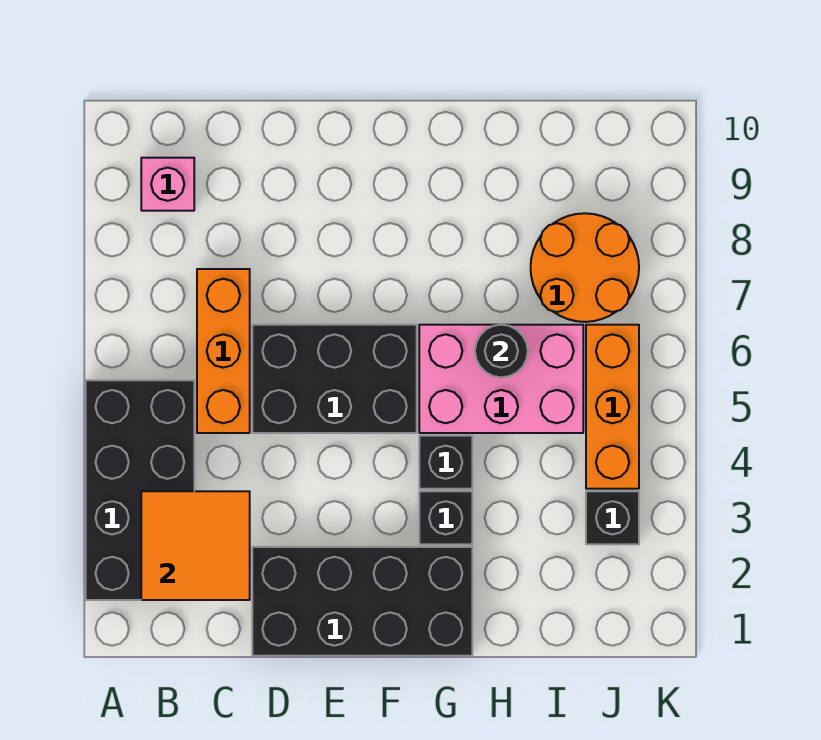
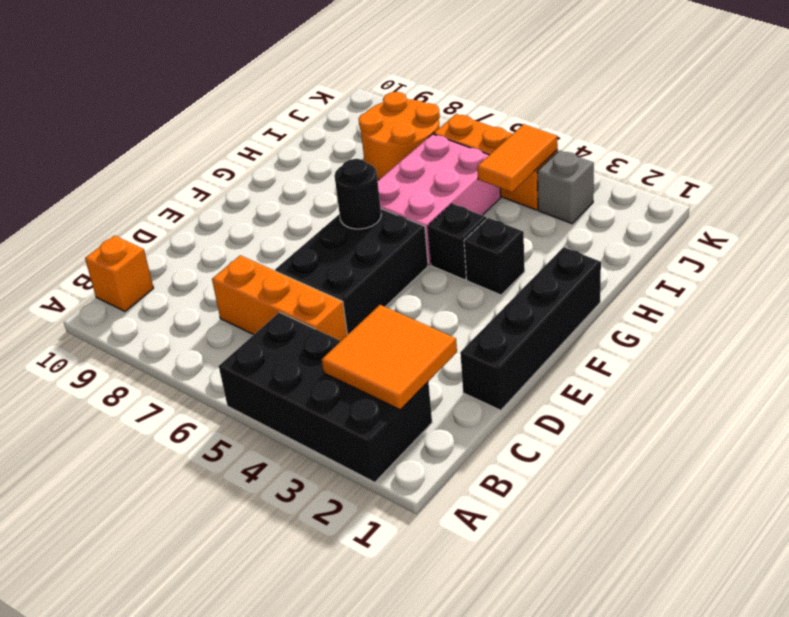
pink 1x1 brick [141,158,194,211] -> none
none -> orange 1x1 brick [85,236,154,311]
black 2x4 brick [252,547,472,656] -> black 1x4 brick [460,247,601,410]
black 1x1 round brick [475,325,528,377] -> black 1x1 round brick moved to [334,159,381,229]
none -> orange 1x2 tile [477,124,558,192]
black 1x1 brick [586,491,639,544] -> grey 1x1 brick [537,150,594,224]

